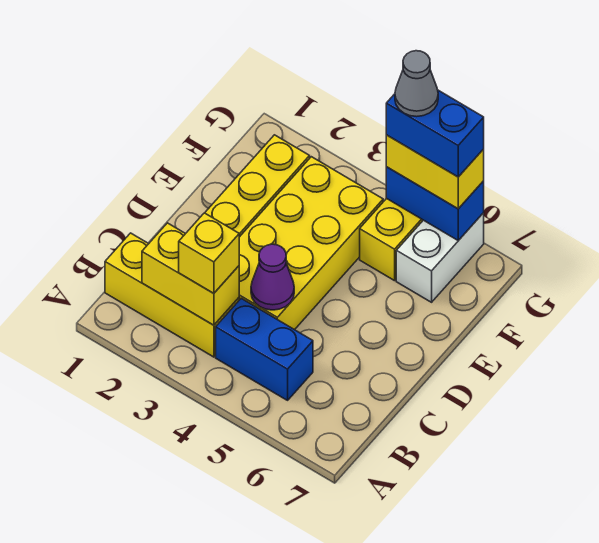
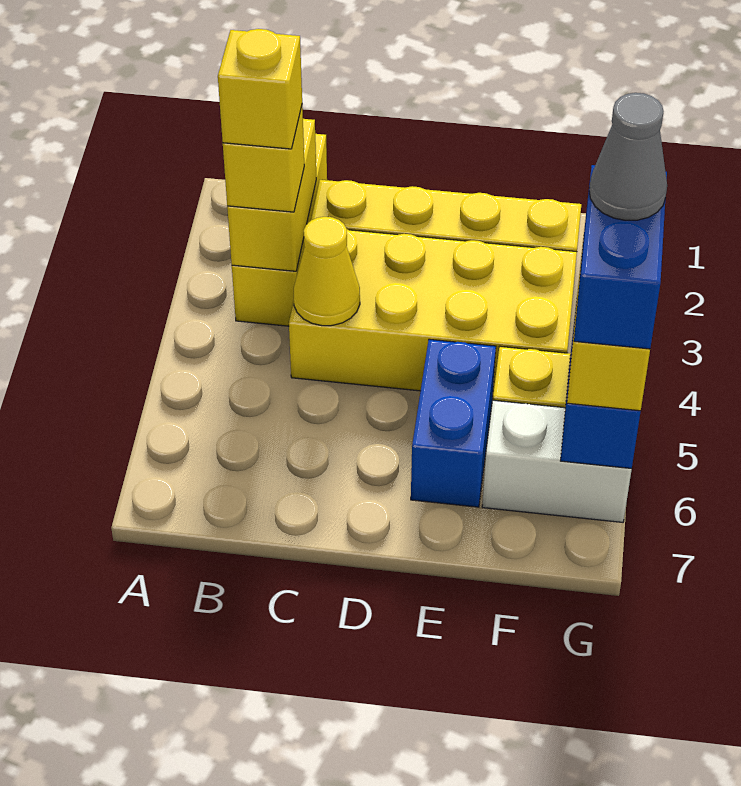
none -> yellow 1x1 brick [218,29,302,149]
blue 1x2 brick [216,298,313,400] -> blue 1x2 brick moved to [411,339,496,507]
purple 1x1 cone [251,244,294,310] -> yellow 1x1 cone [294,217,360,326]

